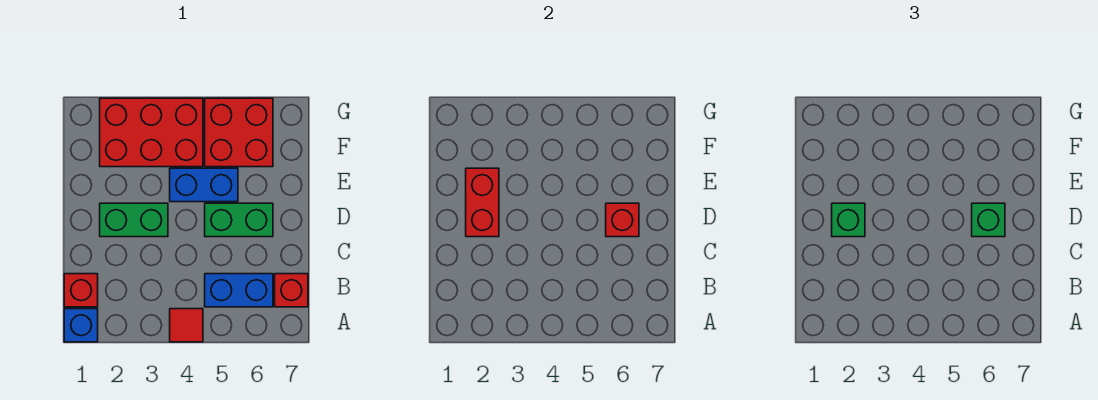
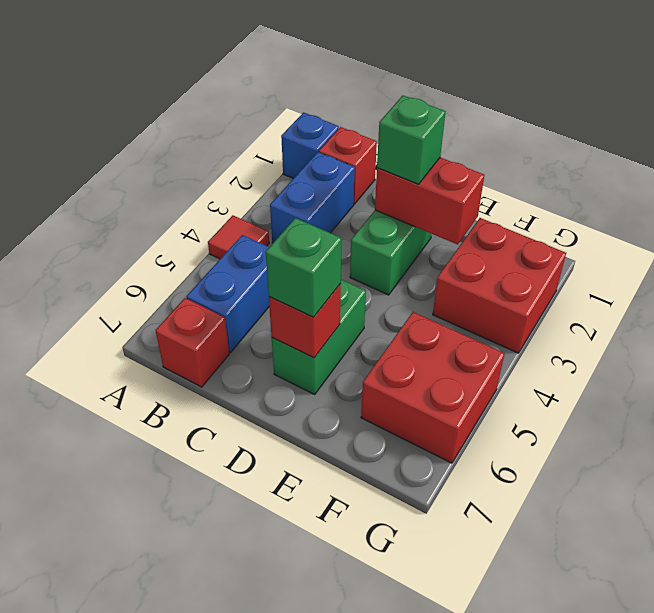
blue 1x2 brick [170,168,238,202] -> blue 1x2 brick moved to [270,152,355,243]
red 2x3 brick [100,98,203,167] -> red 2x2 brick [433,218,566,353]

